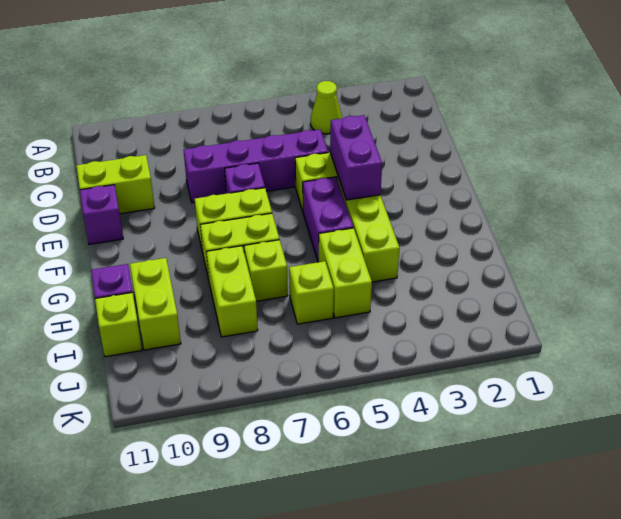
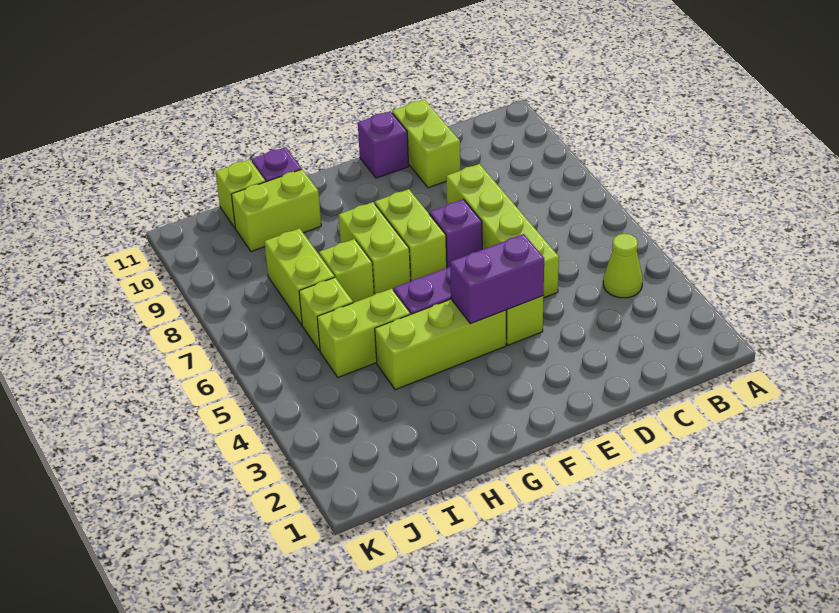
purple 1x4 brick [184,129,328,203] -> lime 1x4 brick [446,164,559,298]
lime 1x2 brick [206,246,258,337] -> lime 1x2 brick turned to [264,228,335,325]

